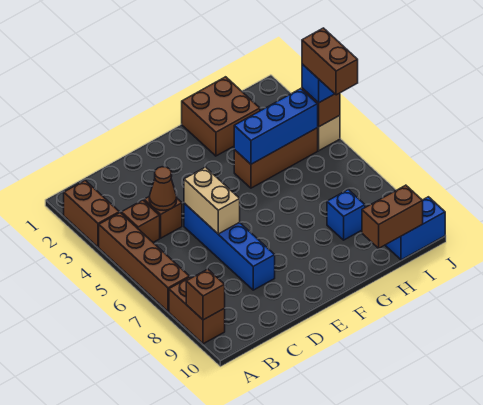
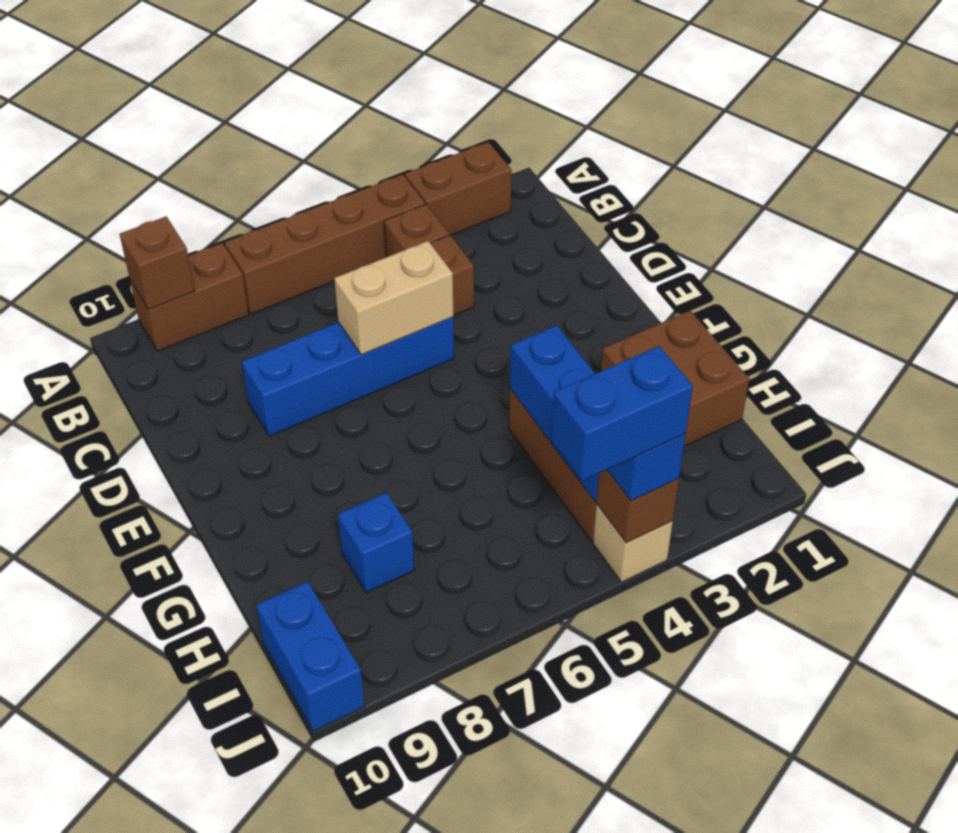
brown 1x1 cone [149,167,177,211] -> none
brown 1x2 brick [362,185,423,248] -> none
brown 1x2 brick [302,28,358,95] -> blue 1x2 brick [551,346,693,480]

